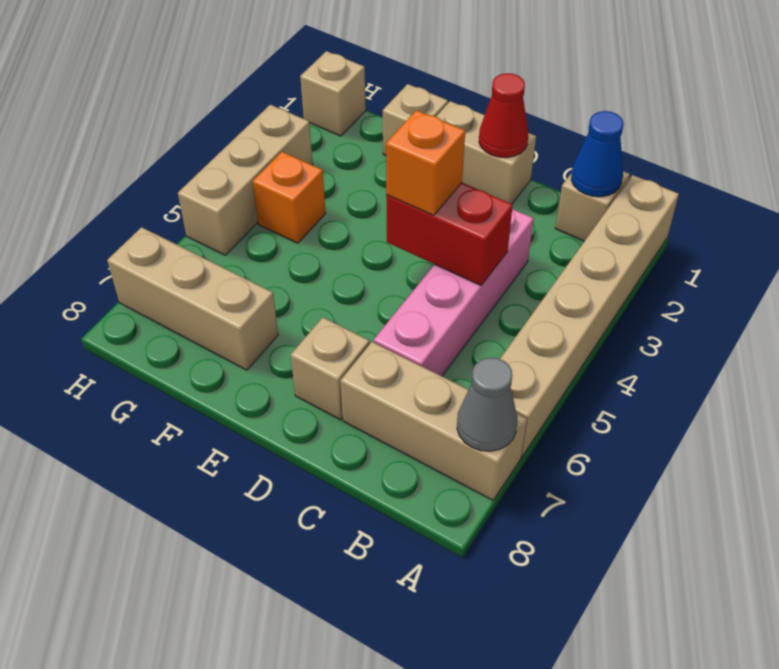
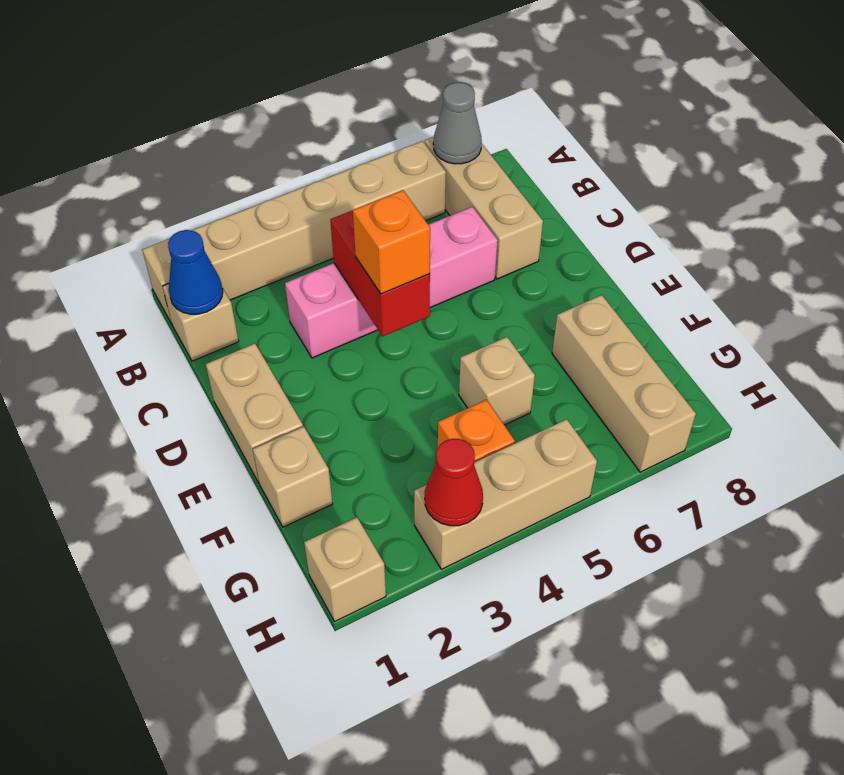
red 1x1 cone [479,73,528,158] -> red 1x1 cone moved to [425,439,483,526]
tan 1x1 brick [291,317,370,420] -> tan 1x1 brick moved to [459,337,535,425]

